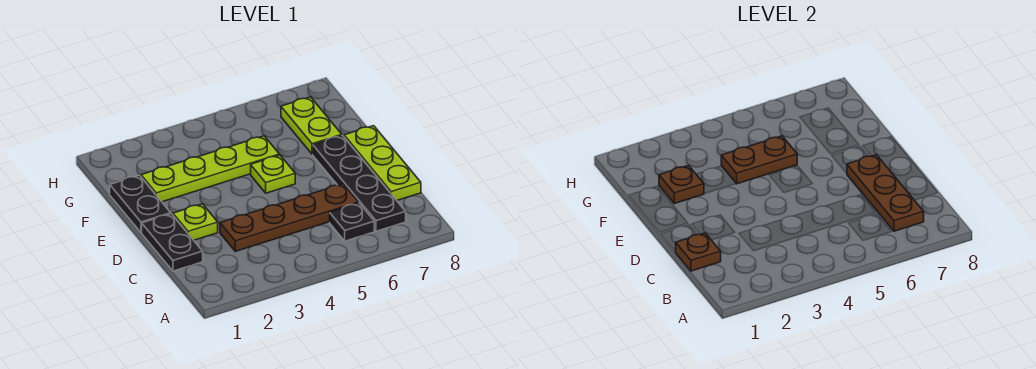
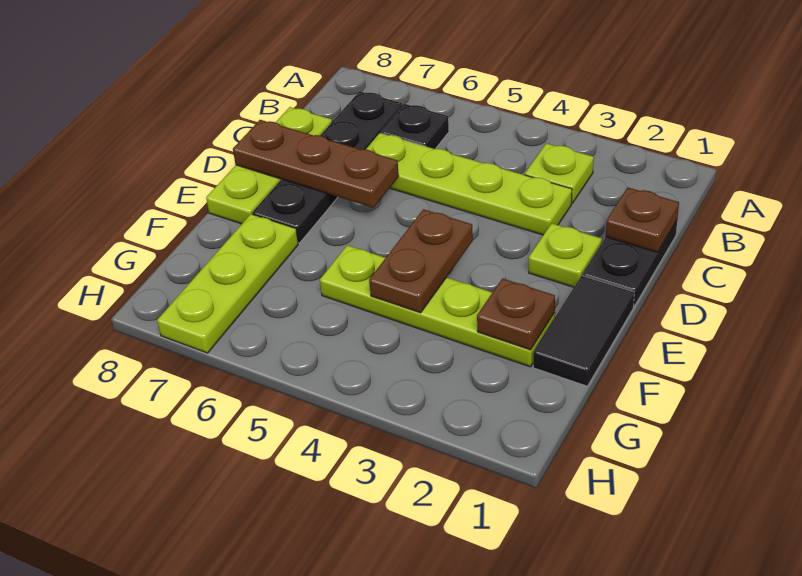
brown 1x3 plate [847,155,924,231] -> brown 1x3 plate turned to [233,120,399,208]
brown 1x4 plate [220,184,358,251] -> lime 1x4 plate [366,133,572,235]
black 1x2 plate [110,175,171,233] -> black 1x2 tile [533,276,634,386]
lime 1x1 plate [251,155,295,193] -> lime 1x1 plate moved to [525,143,594,203]
brown 1x2 plate [721,136,797,184] -> brown 1x2 plate turned to [369,209,473,313]
lime 1x2 plate [281,97,342,154] -> lime 1x3 plate [157,214,298,353]

